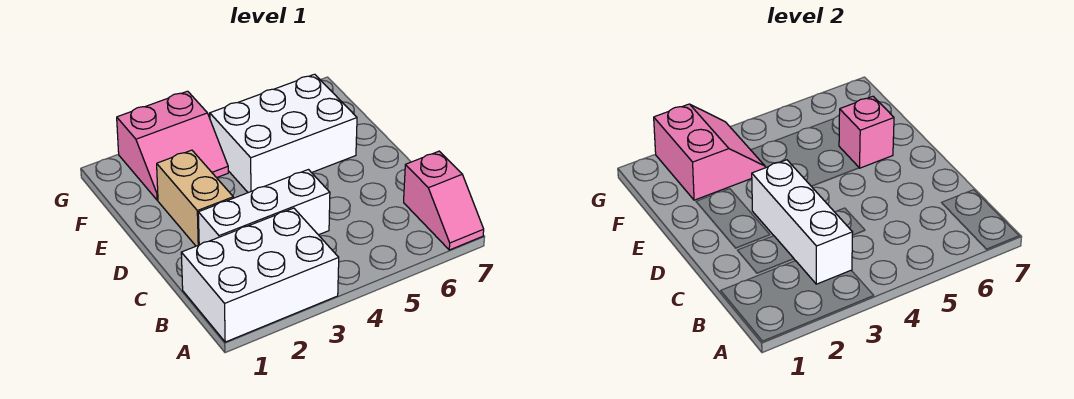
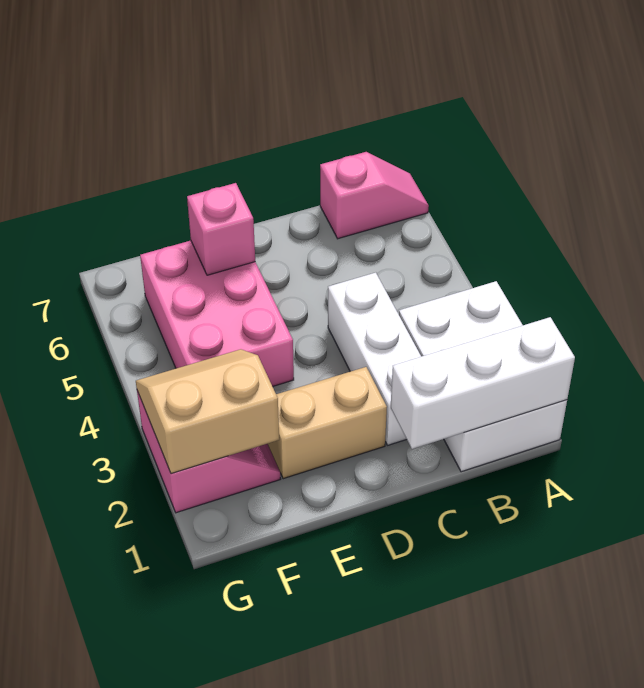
white 1x3 brick [752,160,853,284] -> white 1x3 brick moved to [391,317,575,449]
white 2x3 brick [210,74,357,193] -> pink 2x3 brick [140,241,294,387]
pink 2x2 slope [654,104,765,200] -> tan 2x2 slope [136,349,279,474]

